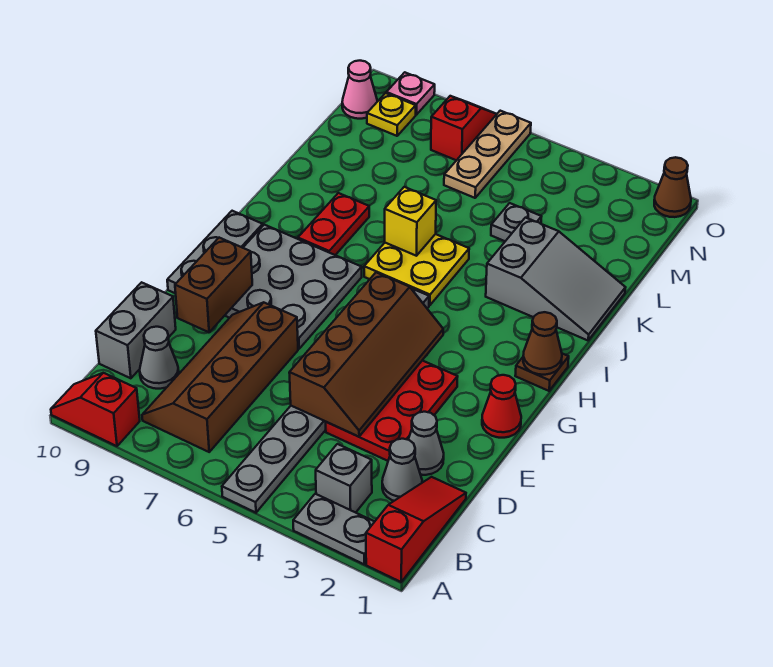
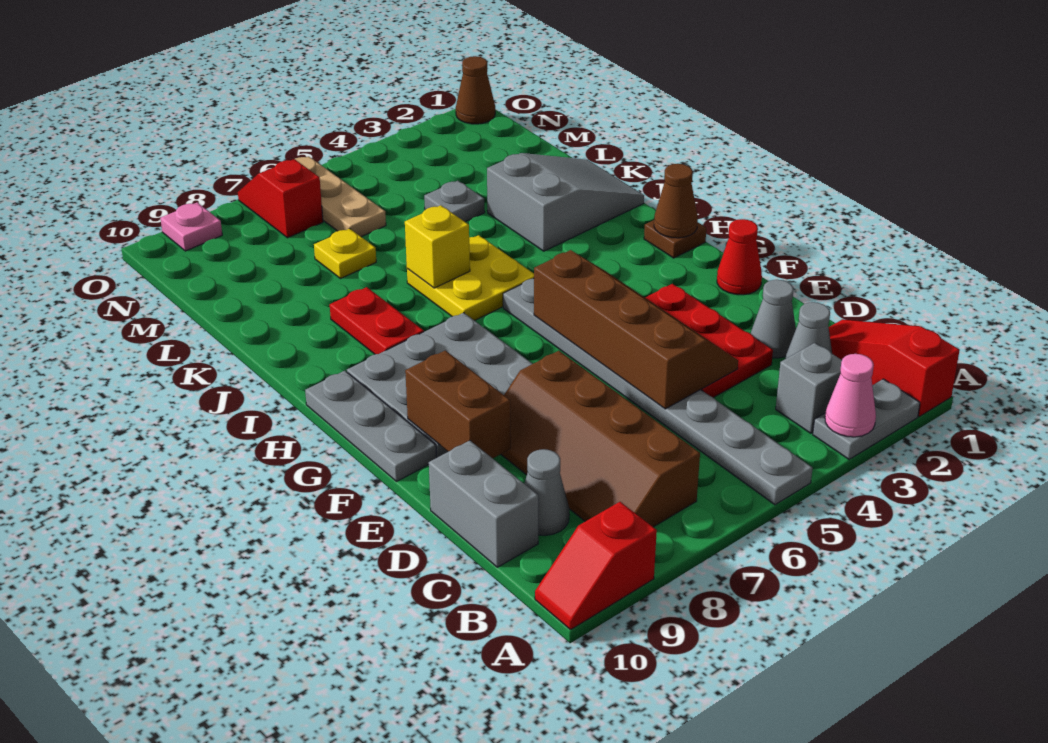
yellow 1x1 plate [367,93,416,136] -> yellow 1x1 plate moved to [314,228,376,278]
pink 1x1 cone [342,61,377,119] -> pink 1x1 cone moved to [825,354,876,437]

